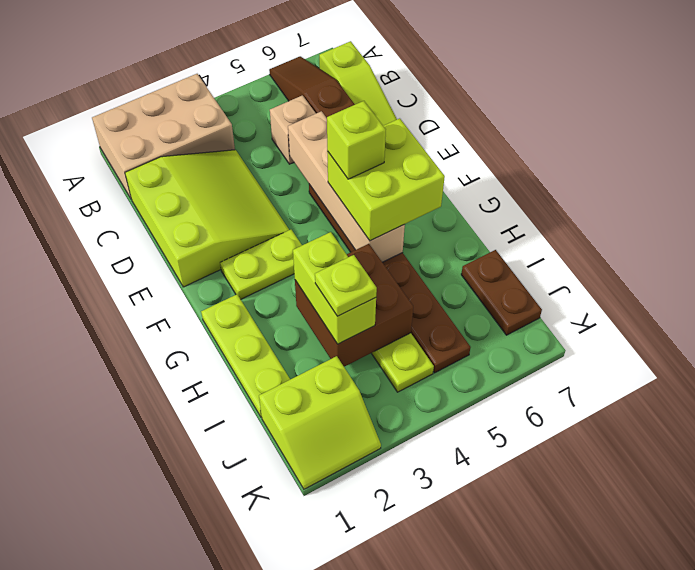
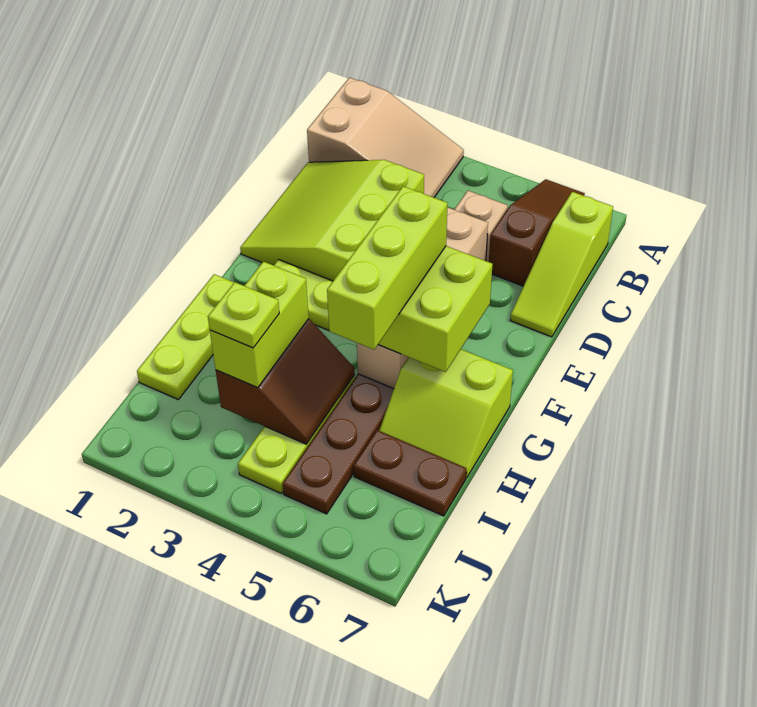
tan 2x3 brick [92,74,235,198] -> tan 2x3 slope [307,78,464,197]
lime 3x3 slope [125,150,289,287] -> lime 3x3 slope turned to [240,160,424,281]
lime 1x1 brick [327,101,386,179] -> lime 1x3 brick [327,186,448,350]
brown 2x2 brick [295,244,413,367] -> brown 2x2 slope [216,319,355,444]
brown 1x2 plate [461,250,542,335] -> brown 1x2 plate turned to [354,430,466,516]
lime 2x2 slope [259,356,381,489] -> lime 2x2 slope moved to [379,349,513,478]

